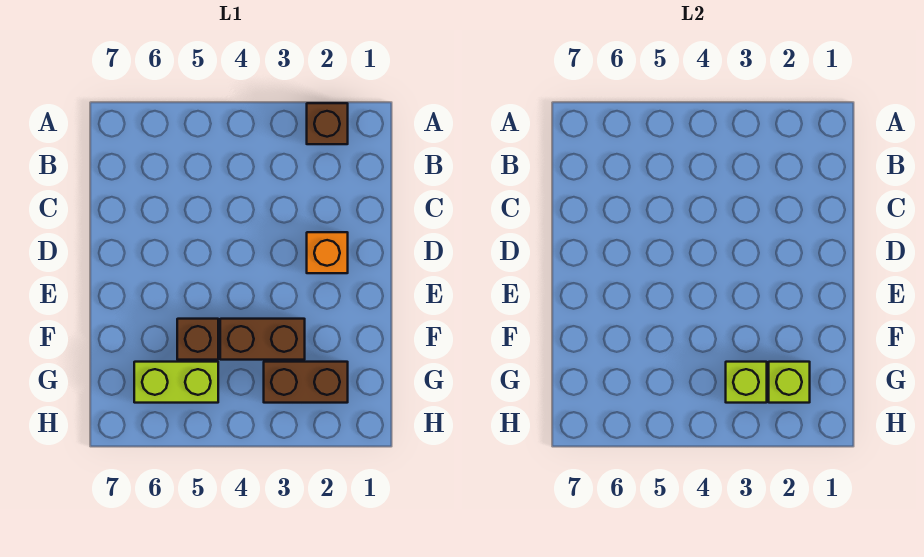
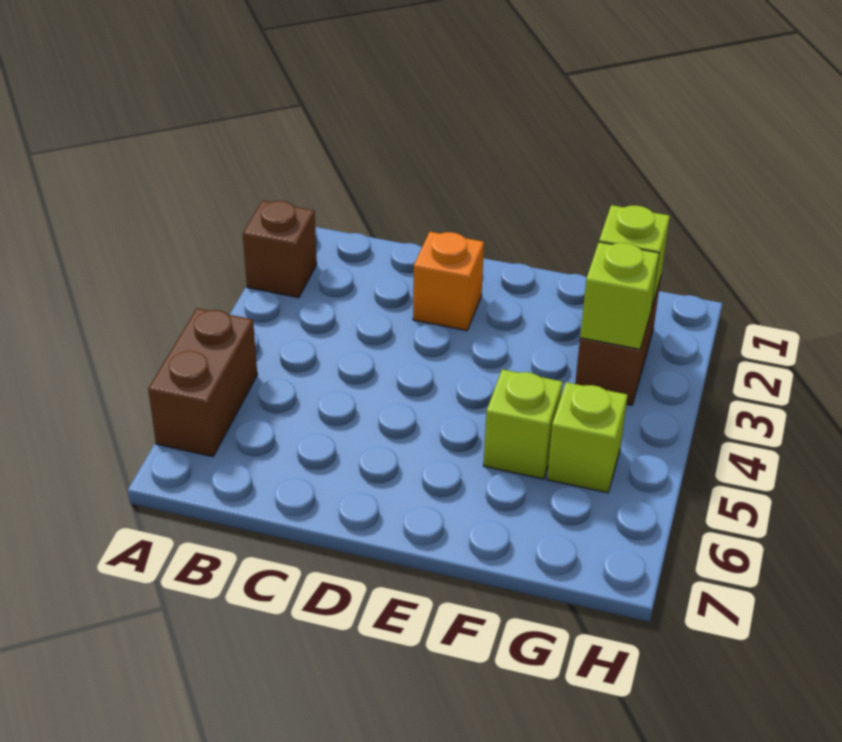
brown 1x2 brick [220,319,305,360] -> brown 1x2 brick moved to [148,308,257,457]
brown 1x1 brick [177,319,218,360] -> lime 1x1 brick [484,369,563,479]
lime 1x2 brick [134,362,218,403] -> lime 1x1 brick [547,382,628,493]

